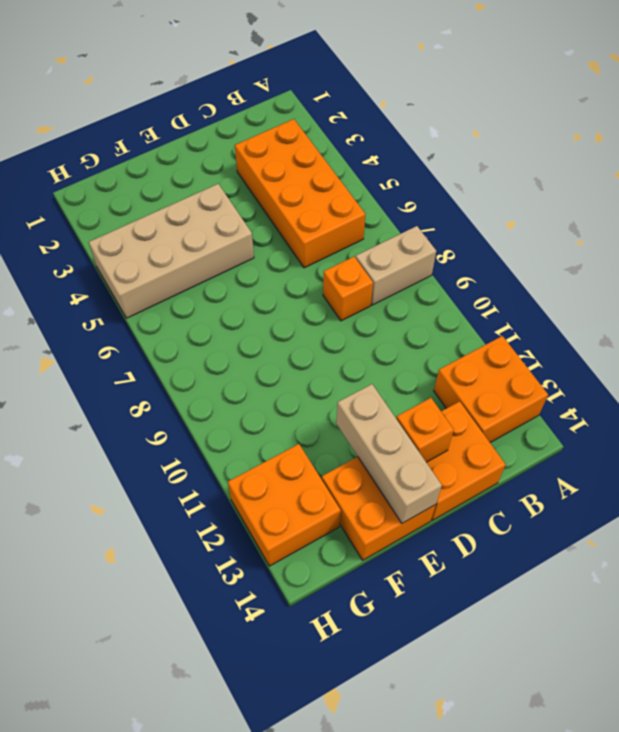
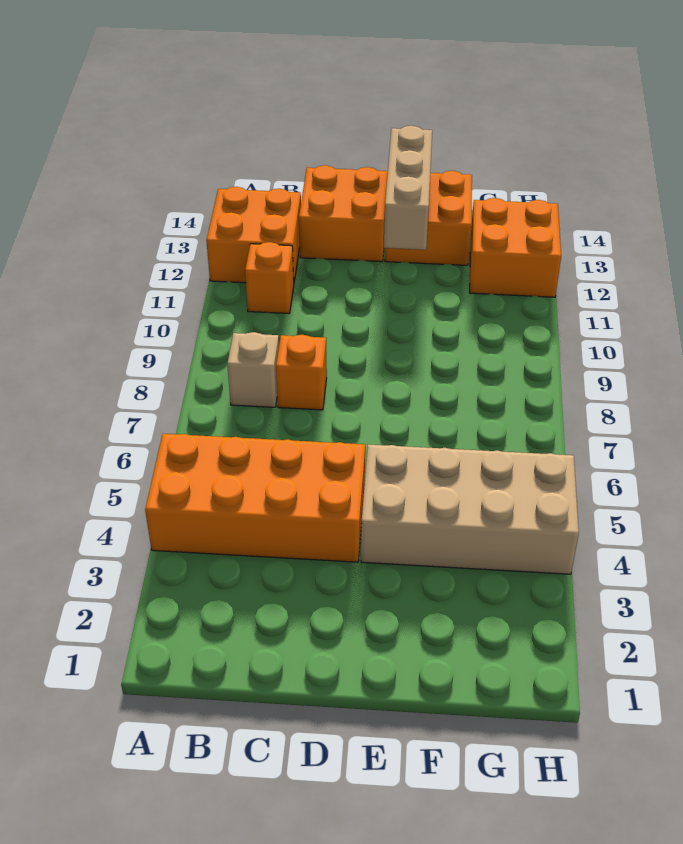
tan 1x2 brick [356,226,436,305] -> tan 1x1 brick [227,332,279,407]
orange 2x4 brick [235,119,365,268] -> orange 2x4 brick turned to [145,434,365,562]
orange 1x1 brick [396,398,454,462] -> orange 1x1 brick moved to [245,242,294,313]

